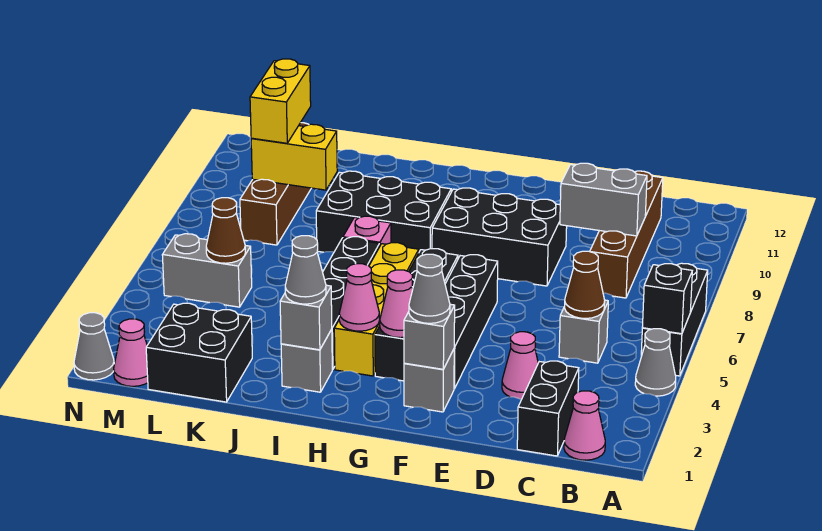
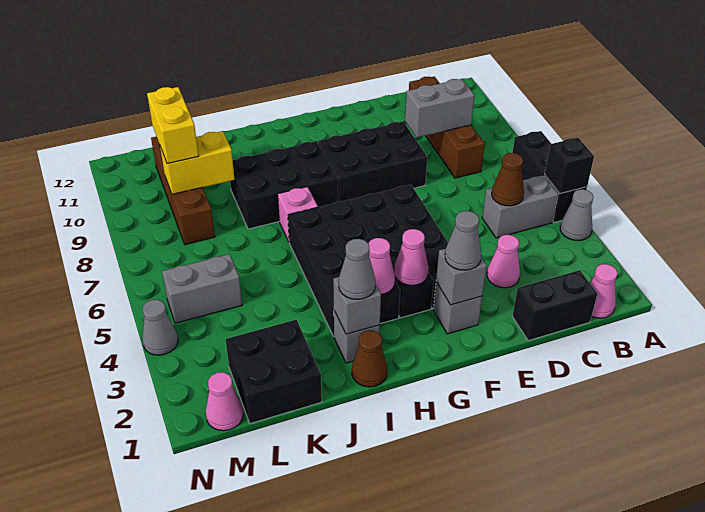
black 1x2 brick [517,361,579,456] -> black 1x2 brick turned to [512,270,597,341]
grey 1x1 brick [559,300,608,363] -> grey 1x2 brick [482,175,558,238]
yellow 1x4 brick [334,243,419,376] -> black 1x4 brick [320,200,400,324]
brown 1x1 cone [206,198,245,263] -> brown 1x1 cone moved to [352,330,387,387]
grey 1x1 cone [74,313,114,380] -> grey 1x1 cone moved to [142,300,178,355]

